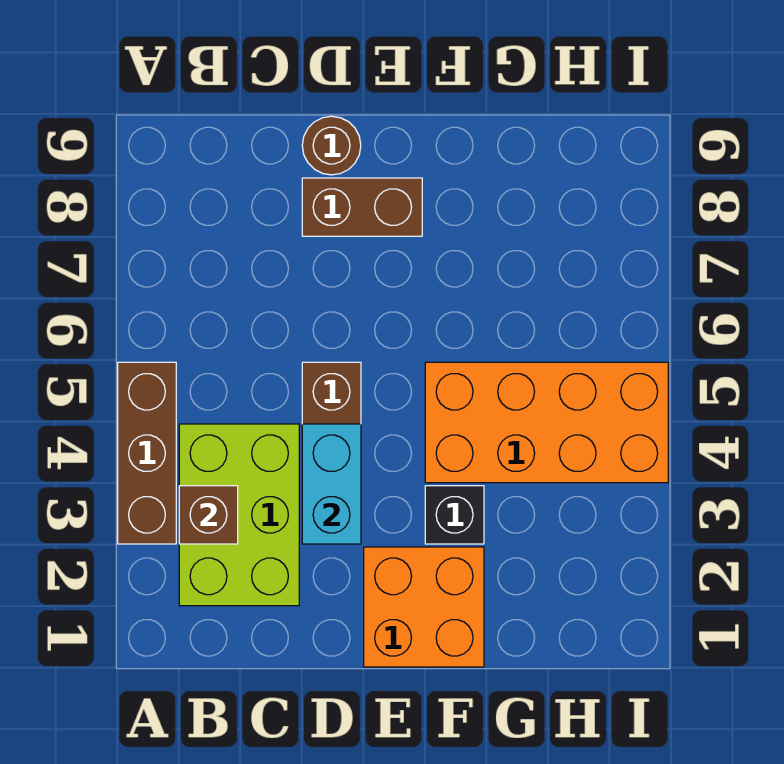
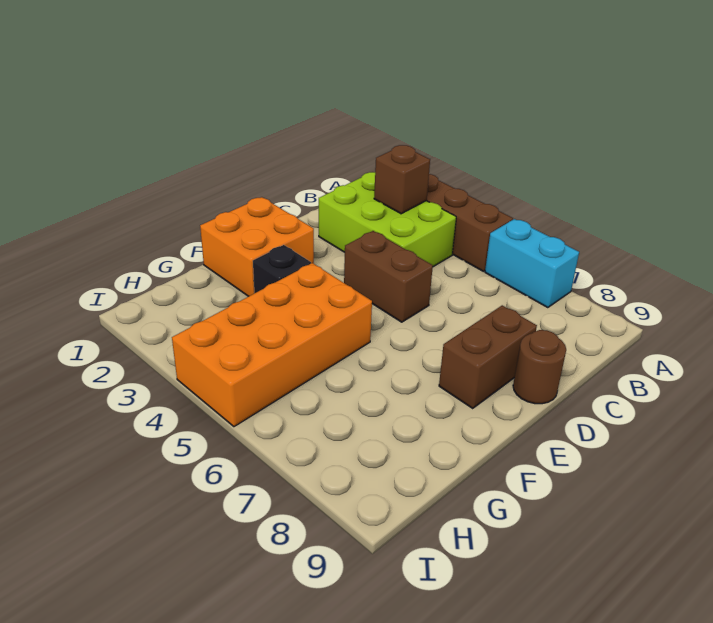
cyan 1x2 brick [302,424,361,544] -> cyan 1x2 brick moved to [485,219,579,308]

